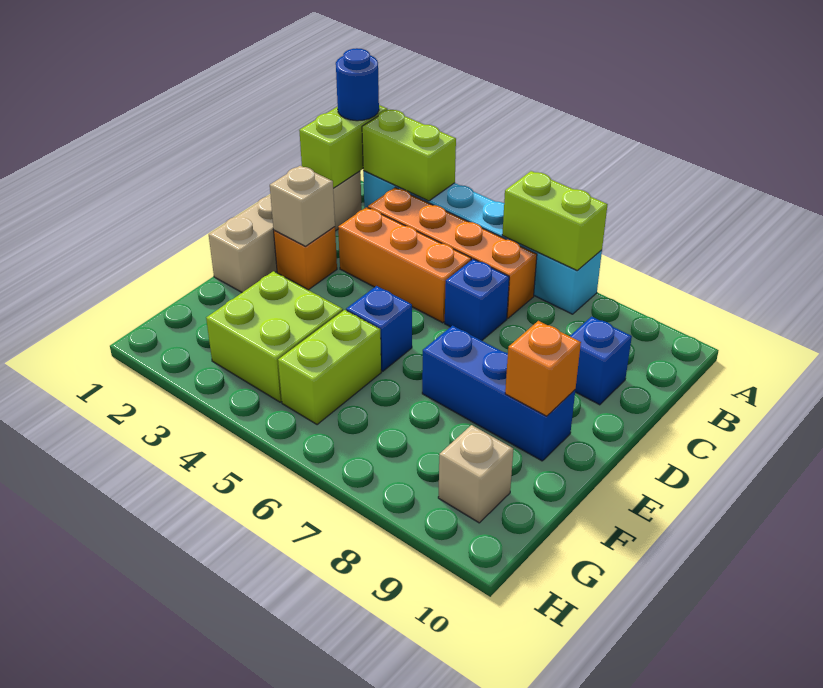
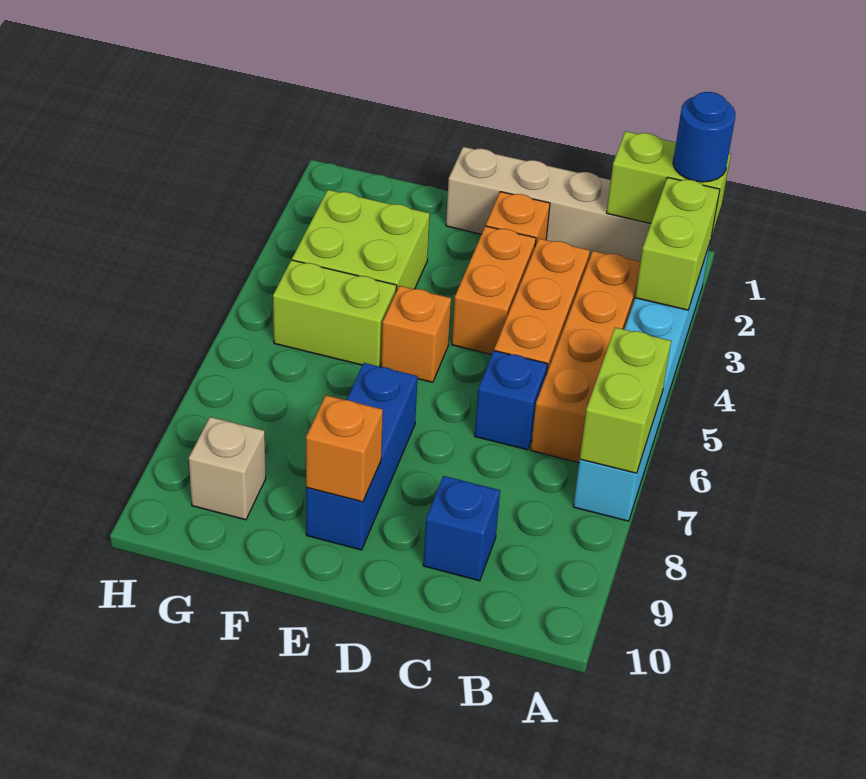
tan 1x1 brick [270,166,335,246] -> none
none -> orange 1x2 brick [452,226,536,355]
blue 1x1 brick [346,286,412,371] -> orange 1x1 brick [381,286,451,382]

